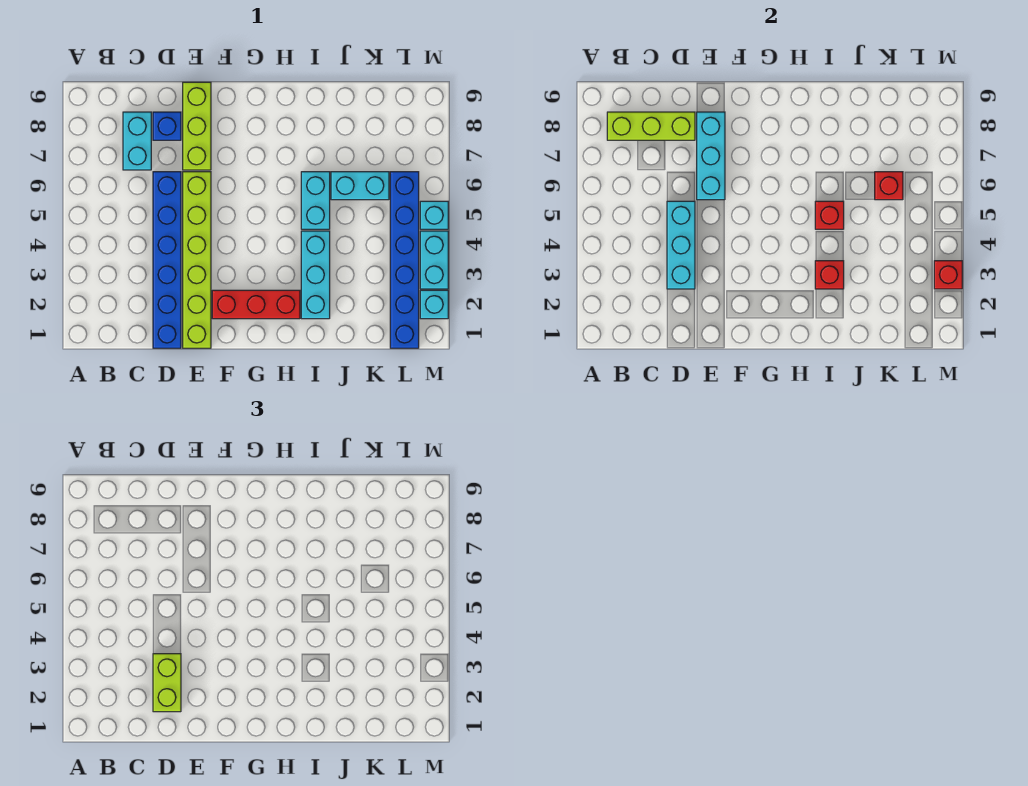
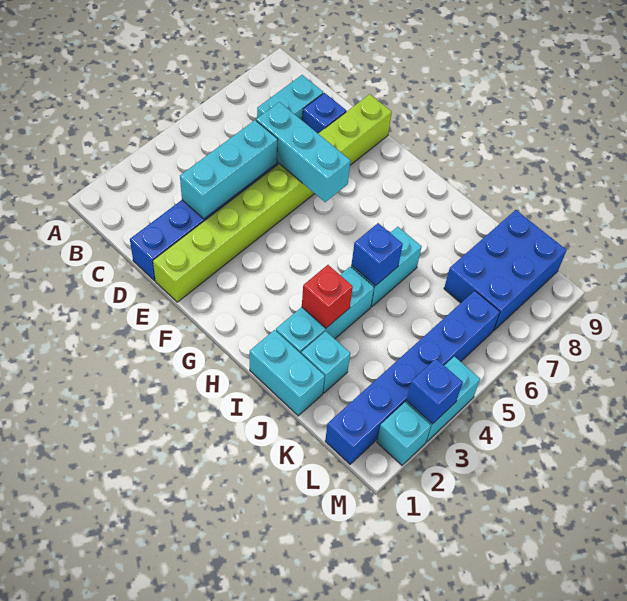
lime 1x3 brick [607,112,695,140] -> none
lime 1x2 brick [153,654,181,712] -> none
cyan 1x3 brick [697,112,725,200] -> cyan 1x3 brick turned to [256,102,350,202]
red 1x3 brick [212,290,300,319] -> none
red 1x1 brick [815,201,844,229] -> blue 1x1 brick [351,223,403,286]
cyan 1x2 brick [331,172,389,200] -> cyan 1x2 brick moved to [250,330,325,416]
red 1x1 brick [875,172,903,200] -> none
none -> blue 2x3 brick [444,210,566,331]
red 1x1 brick [934,261,962,289] -> blue 1x1 brick [406,359,463,424]
cyan 1x1 brick [420,201,448,229] -> cyan 1x1 brick moved to [301,331,350,393]

